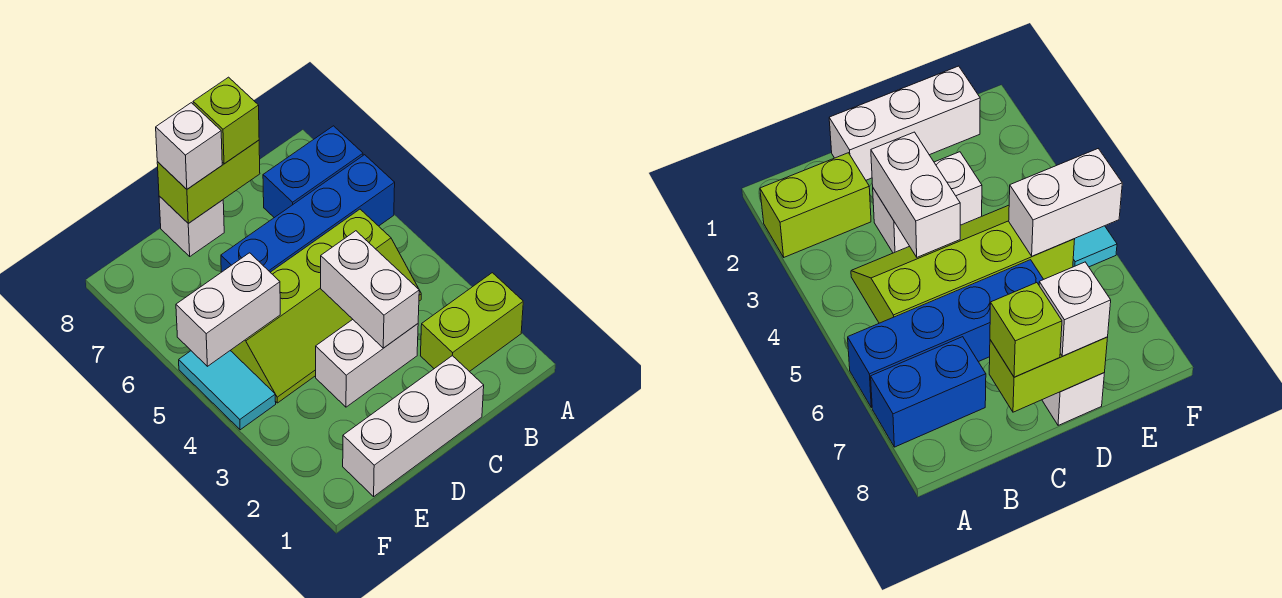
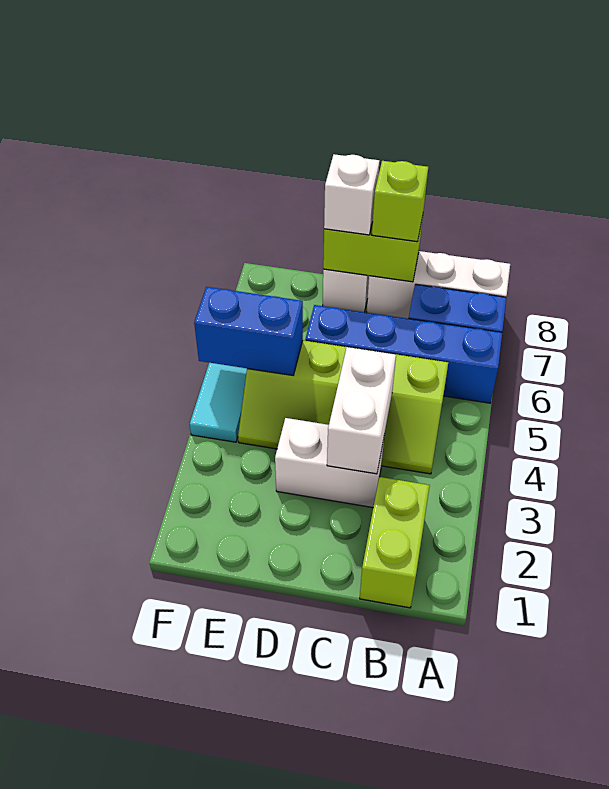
lime 1x2 brick [421,273,523,372] -> lime 1x2 brick turned to [360,477,430,608]
white 1x3 brick [343,356,484,496] -> white 1x3 brick moved to [367,251,510,319]
white 1x2 brick [176,253,280,366] -> blue 1x2 brick [194,287,303,375]

